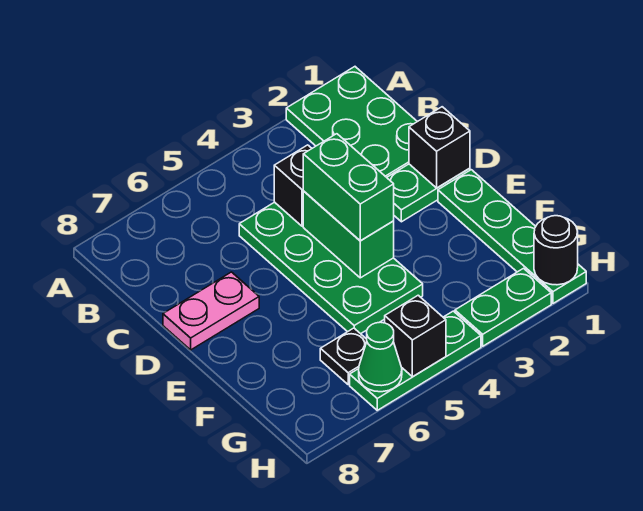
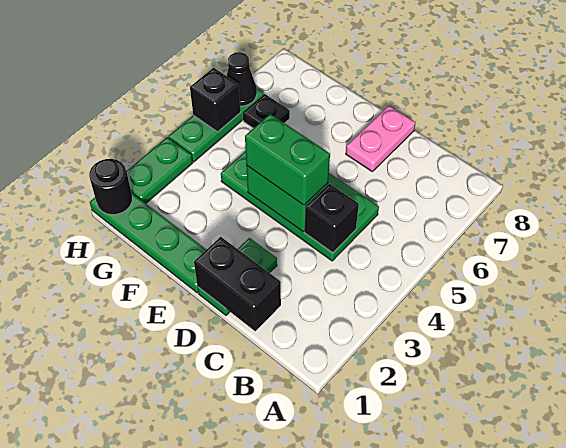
green 2x3 plate [286,67,417,177] -> none
black 1x1 brick [409,107,470,188] -> black 1x2 brick [194,237,281,331]
green 1x1 cone [359,322,402,392] -> black 1x1 cone [227,52,257,106]

